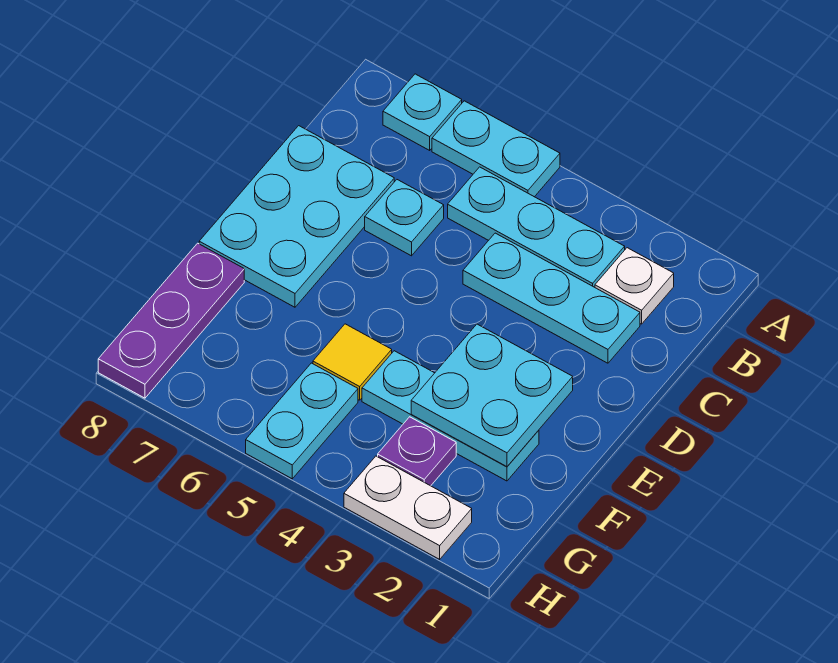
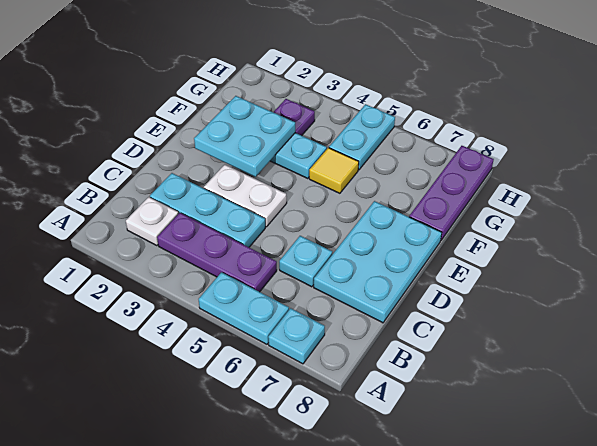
cyan 1x3 plate [448,167,625,287] -> purple 1x3 plate [157,213,277,292]
white 1x2 plate [344,456,472,559] -> white 1x2 plate moved to [204,165,287,227]

